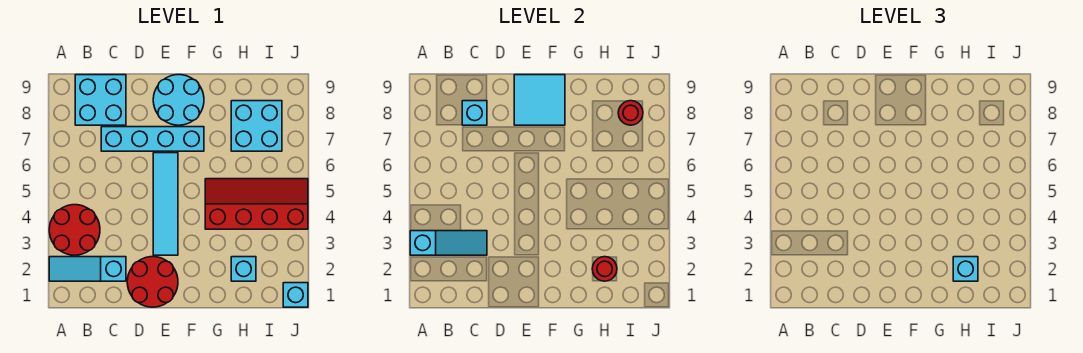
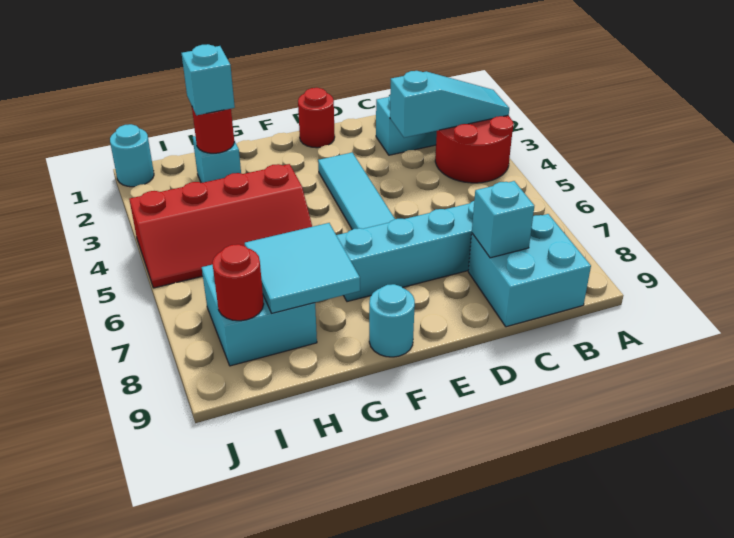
cyan 1x3 slope [410,231,487,255] -> cyan 1x3 slope turned to [390,71,509,138]
red 2x2 round brick [127,257,178,307] -> red 1x1 round brick [298,88,335,148]
cyan 2x2 round brick [153,75,204,125] -> cyan 1x1 round brick [369,284,415,357]
cyan 2x2 tile [514,75,565,125] -> cyan 2x2 tile moved to [245,223,360,313]
cyan 1x1 brick [283,283,308,307] -> cyan 1x1 round brick [110,124,154,187]

